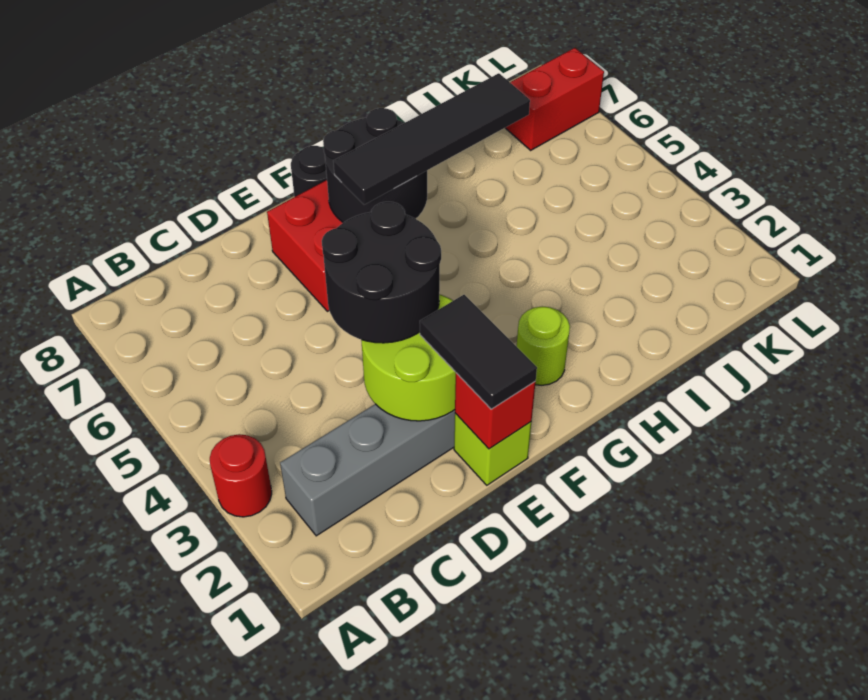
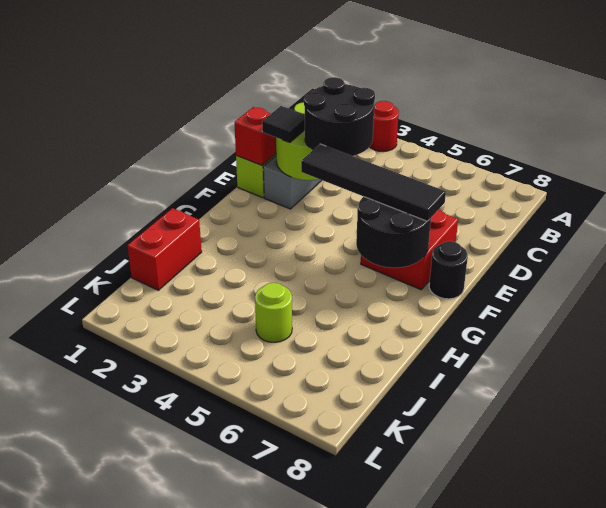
black 1x2 tile [420,295,537,409] -> black 1x1 tile [262,106,305,143]
black 1x4 tile [333,73,530,205] -> black 1x4 tile turned to [301,144,446,221]
lime 1x1 round brick [517,307,570,385] -> lime 1x1 round brick moved to [255,283,292,342]
red 1x2 brick [505,48,604,150] -> red 1x2 brick moved to [127,208,202,290]

